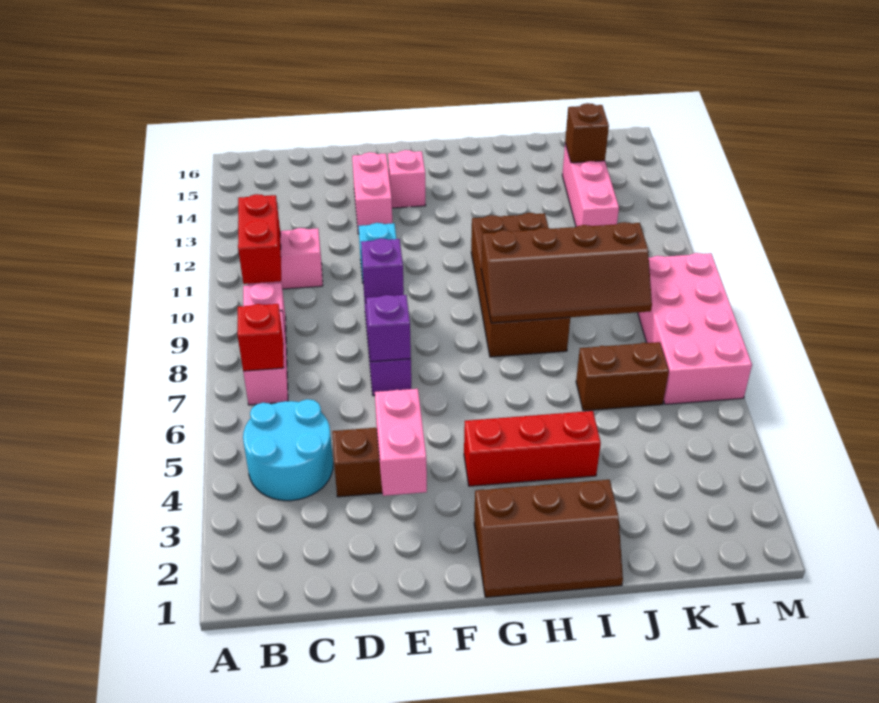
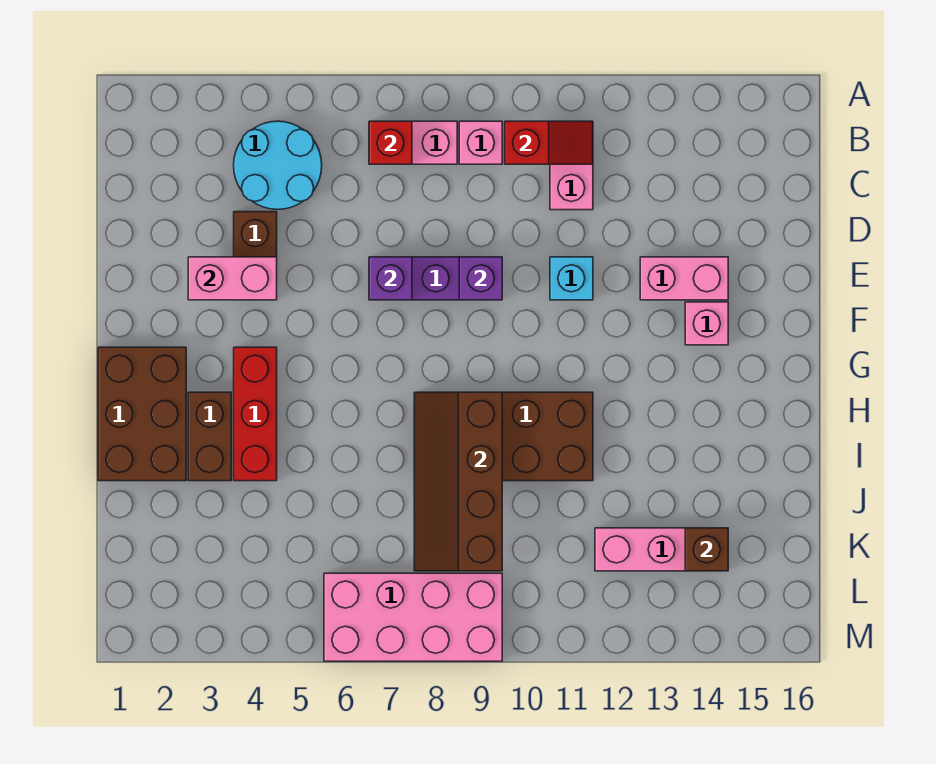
red 1x2 brick [238,194,281,284] -> red 1x2 slope [505,121,593,164]
brown 2x3 slope [474,480,623,597] -> brown 2x3 brick [98,347,186,481]
brown 1x2 brick [576,342,669,411] -> brown 1x2 brick moved to [188,392,231,481]

